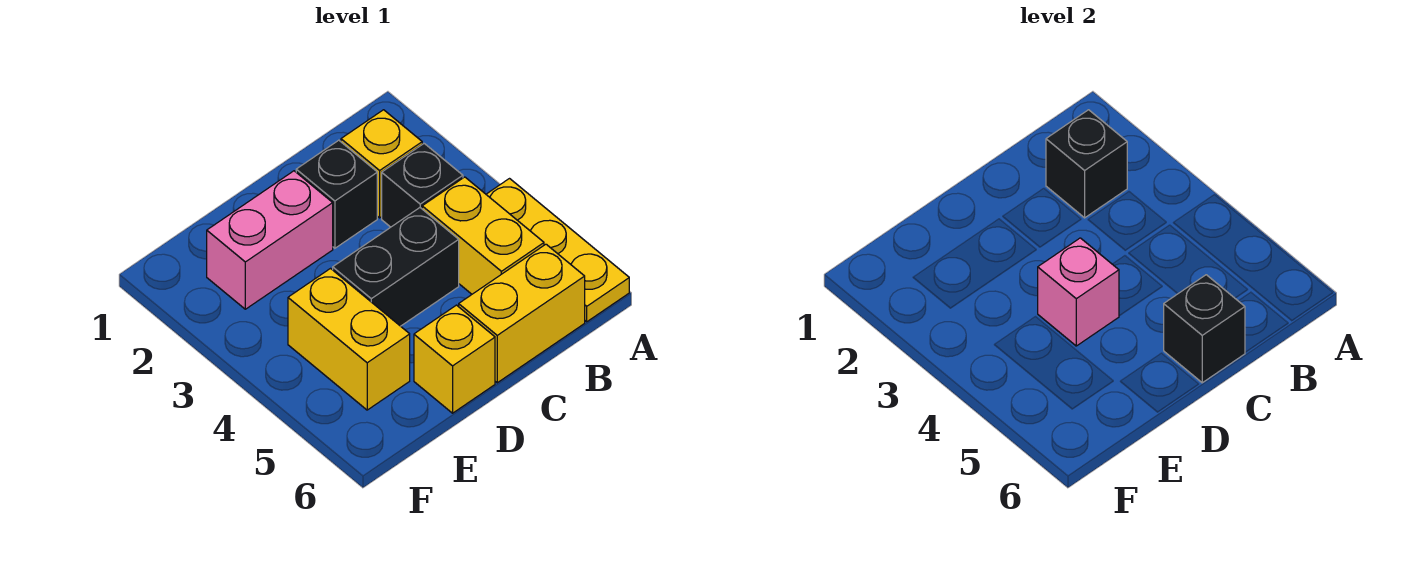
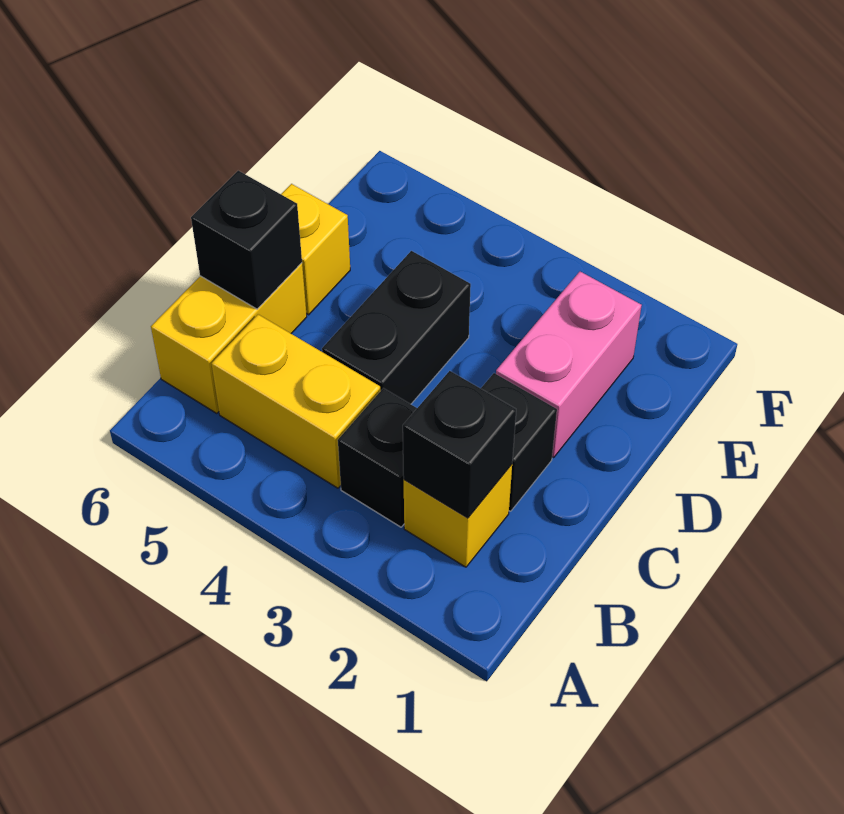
yellow 1x3 plate [486,179,629,322] -> none
pink 1x1 brick [1038,238,1119,346] -> none
yellow 1x2 brick [288,269,410,410] -> none

